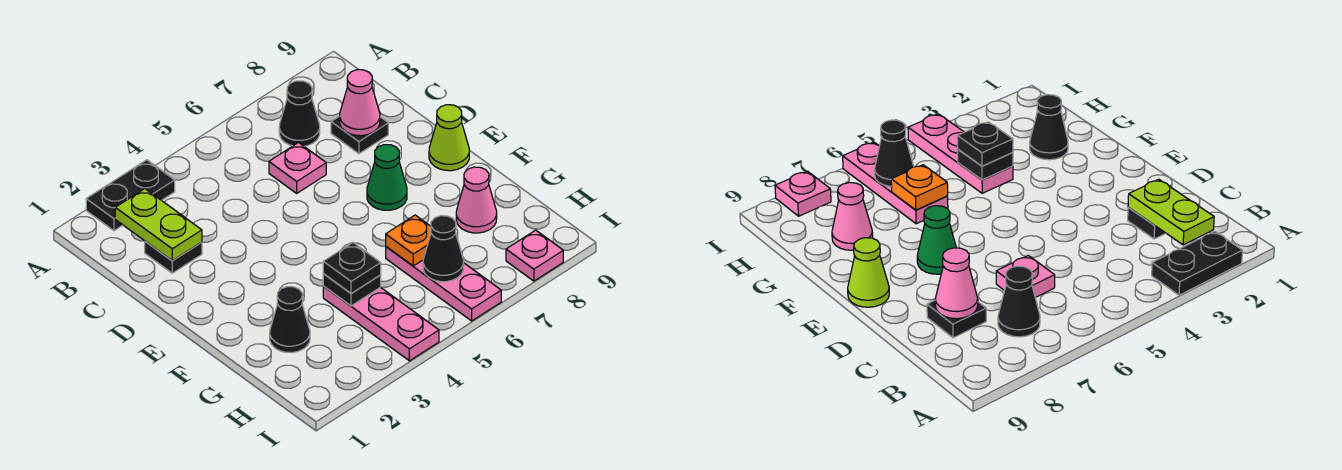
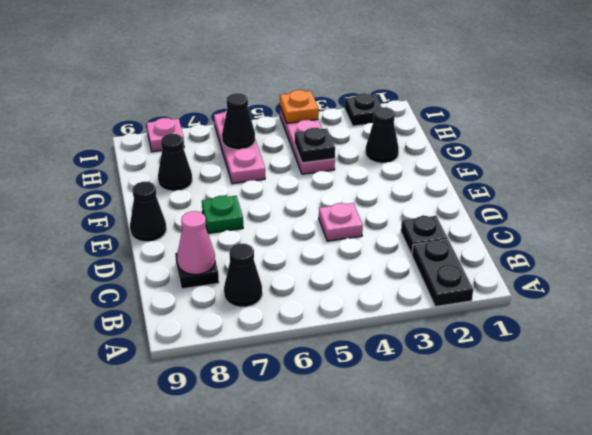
black 1x2 plate [86,160,175,231] -> black 1x2 plate turned to [412,239,473,307]
lime 1x2 plate [115,189,202,261] -> none
pink 1x1 plate [269,143,326,193] -> pink 1x1 plate moved to [319,203,363,241]
green 1x1 cone [367,145,407,210] -> green 1x1 plate [202,196,243,233]
lime 1x1 cone [429,105,469,171] -> black 1x1 cone [130,182,166,242]
black 1x1 plate [323,243,381,293] -> black 1x1 plate moved to [345,93,381,126]
orange 1x1 plate [386,215,431,266] -> orange 1x1 plate moved to [280,90,319,123]
pink 1x1 cone [456,167,497,233] -> black 1x1 cone [158,134,192,191]

